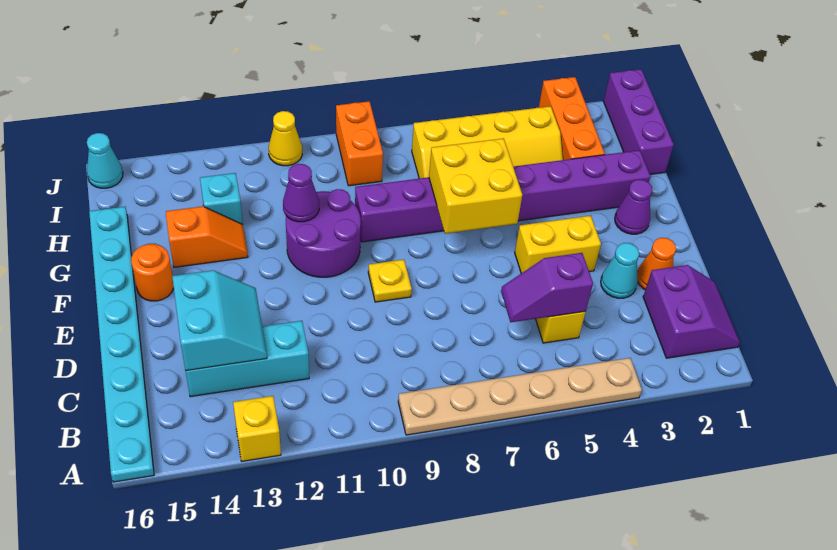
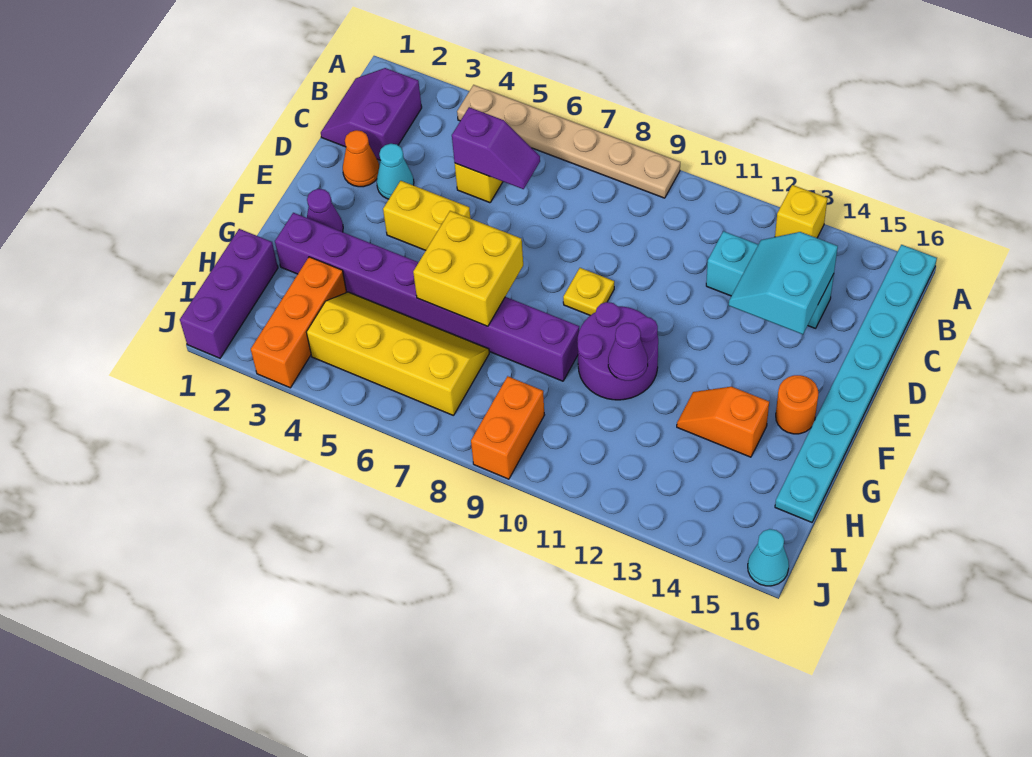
cyan 1x1 brick [200,173,243,224] -> none
yellow 1x1 cone [269,111,302,166] -> none

